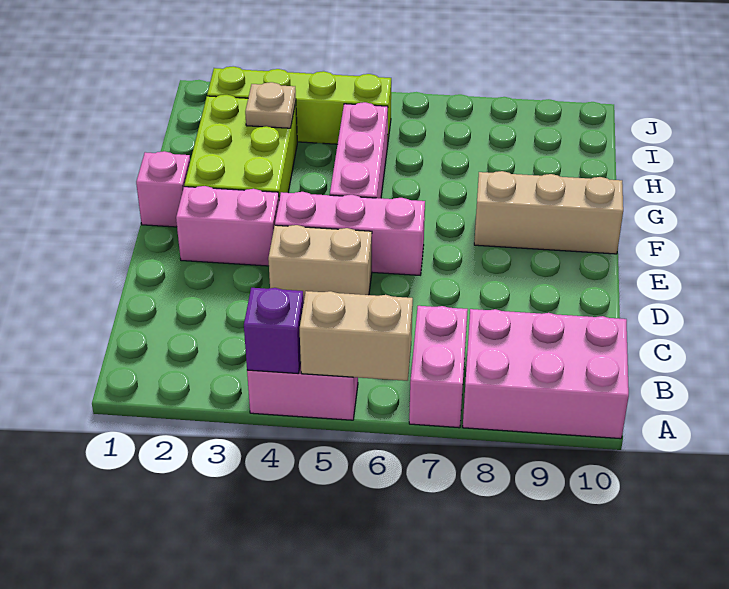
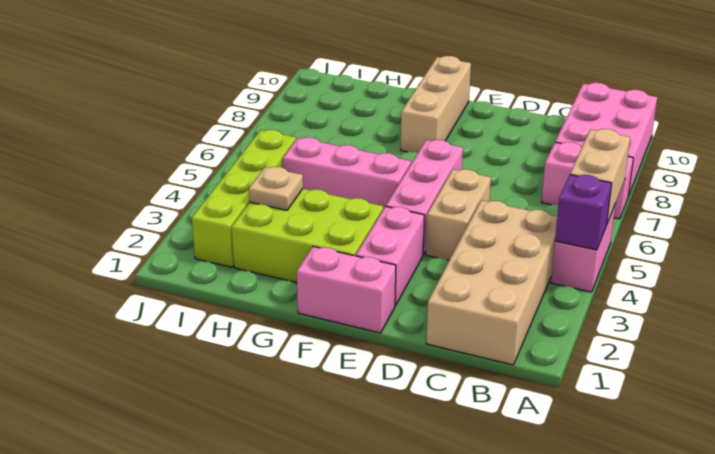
none -> tan 2x4 brick [426,200,557,365]
pink 1x1 brick [136,151,190,227] -> pink 1x2 brick [297,246,396,333]

